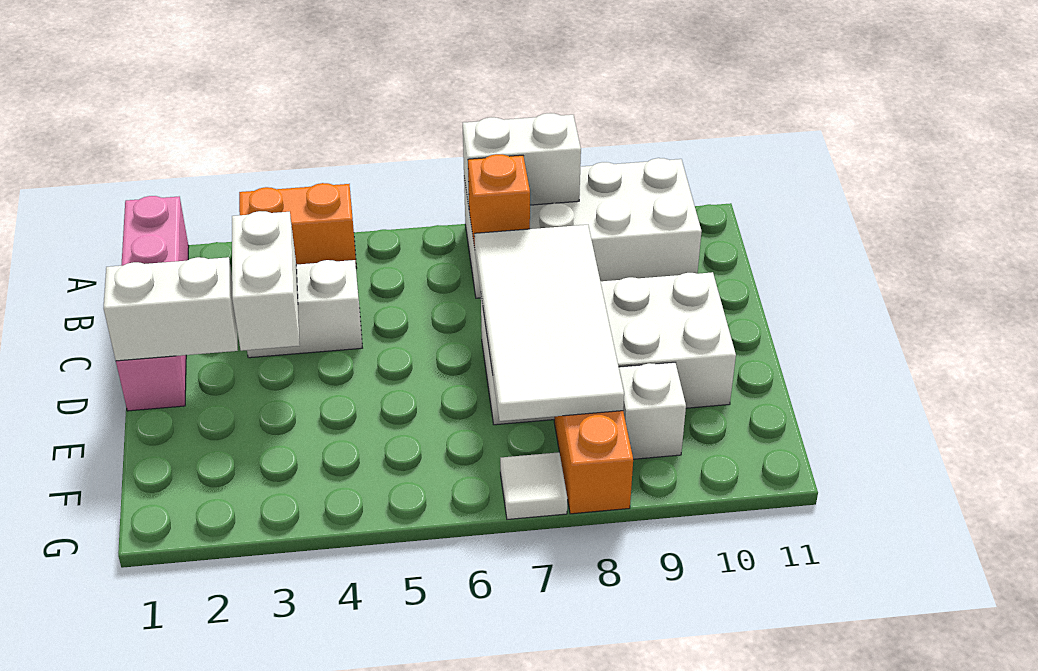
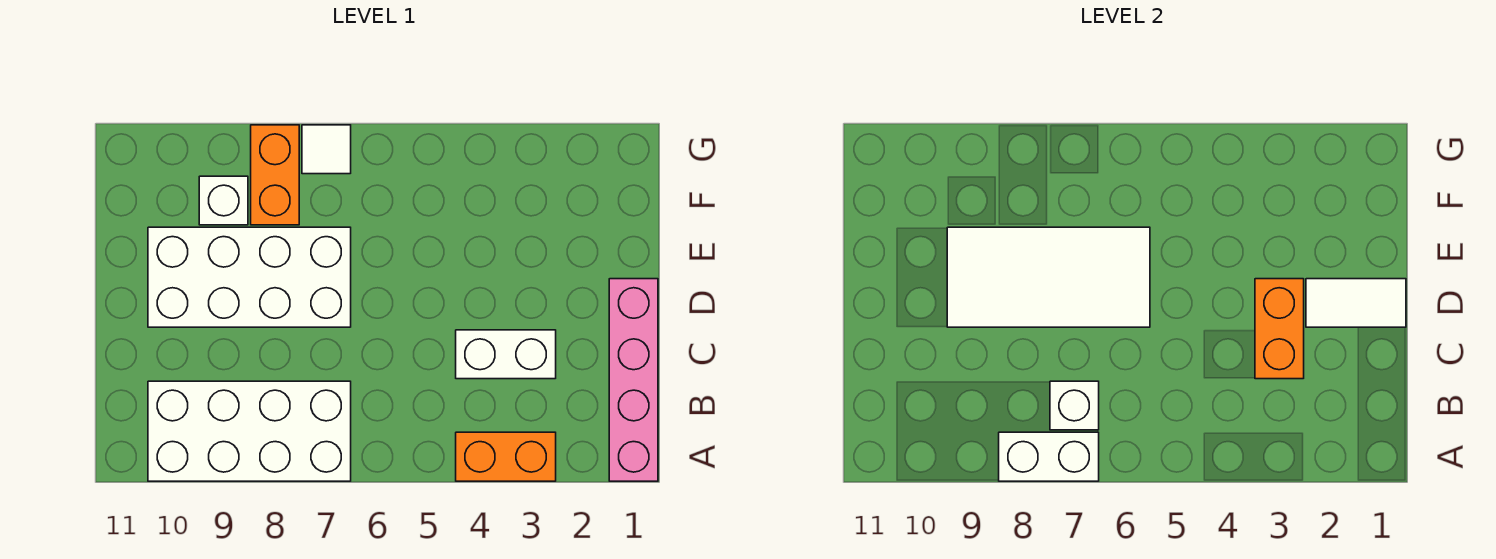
orange 1x1 brick [468,154,530,247] -> white 1x1 brick [1050,381,1099,430]
white 1x2 brick [232,211,300,351] -> orange 1x2 brick [1255,279,1304,379]
white 2x4 tile [474,225,624,421] -> white 2x4 tile turned to [947,227,1150,327]
white 1x2 brick [104,257,238,361] -> white 1x2 tile [1306,279,1406,327]

